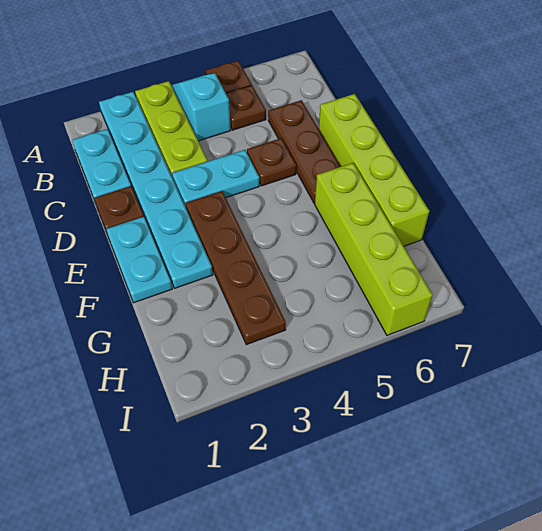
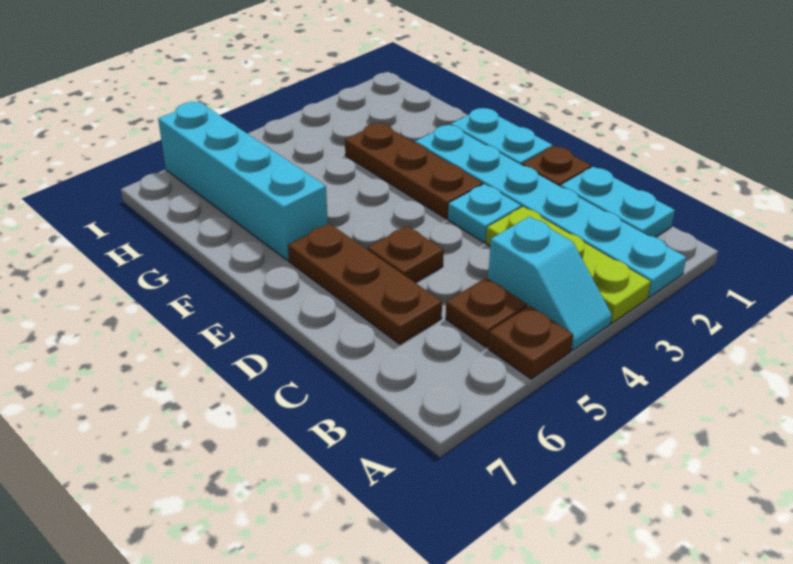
cyan 1x2 plate [172,150,260,207] -> cyan 1x1 plate [448,184,521,243]
lime 1x4 brick [319,94,429,246] -> none
brown 1x4 plate [186,191,286,345] -> brown 1x3 plate [345,123,483,219]
lime 1x4 brick [315,163,433,335] -> cyan 1x4 brick [158,102,328,260]

